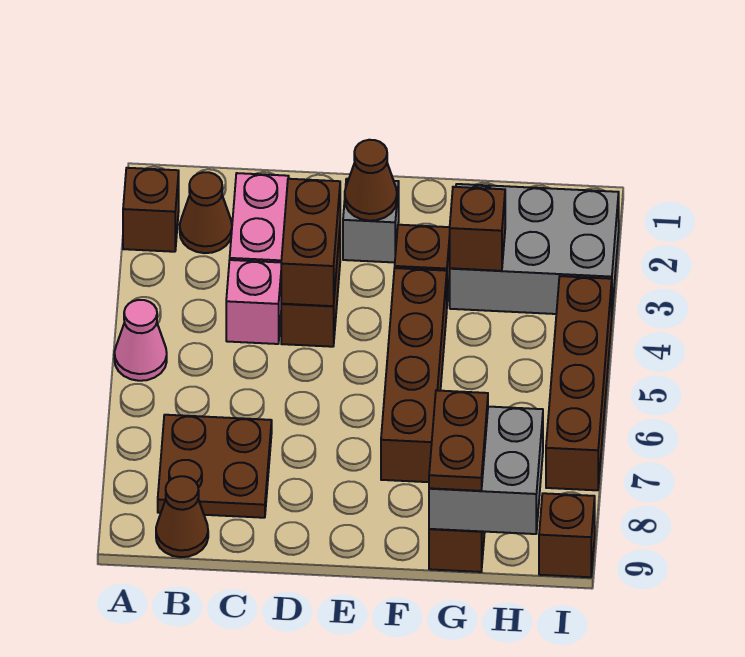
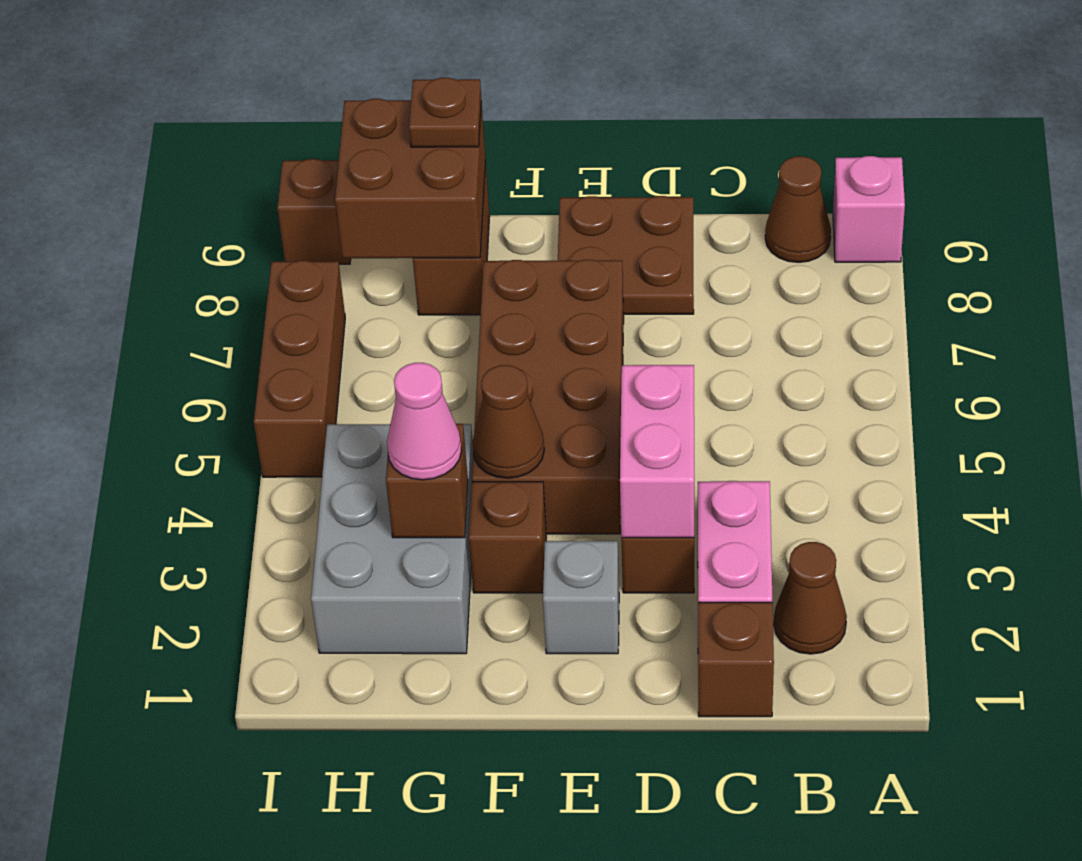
brown 1x1 brick [123,168,179,252] -> brown 1x1 brick moved to [698,602,774,717]
pink 1x1 cone [114,300,167,381] -> pink 1x1 cone moved to [387,363,462,480]
brown 2x2 plate [158,415,272,518] -> brown 2x2 plate moved to [558,196,694,314]
pink 1x1 brick [226,260,281,344] -> pink 1x1 brick moved to [833,156,905,262]
brown 1x2 brick [281,178,340,306] -> pink 1x2 brick [620,365,694,538]
brown 1x1 cone [345,140,397,221] -> brown 1x1 cone moved to [473,365,544,478]
brown 1x4 brick [381,268,447,482] -> brown 2x4 brick [472,260,624,534]
grey 2x3 brick [450,184,619,314] -> grey 2x3 brick turned to [311,424,473,654]
grey 2x2 brick [429,407,543,534] -> brown 2x2 brick [335,99,486,258]
brown 1x2 plate [429,390,488,491] -> brown 1x1 plate [409,78,481,147]
brown 1x4 brick [546,276,612,490] -> brown 1x3 brick [254,261,345,477]

